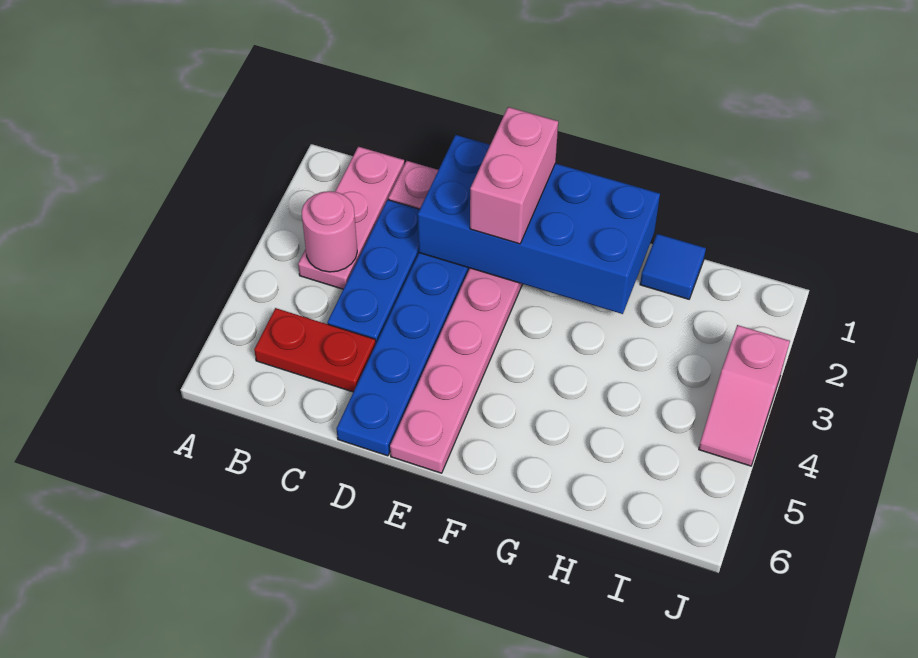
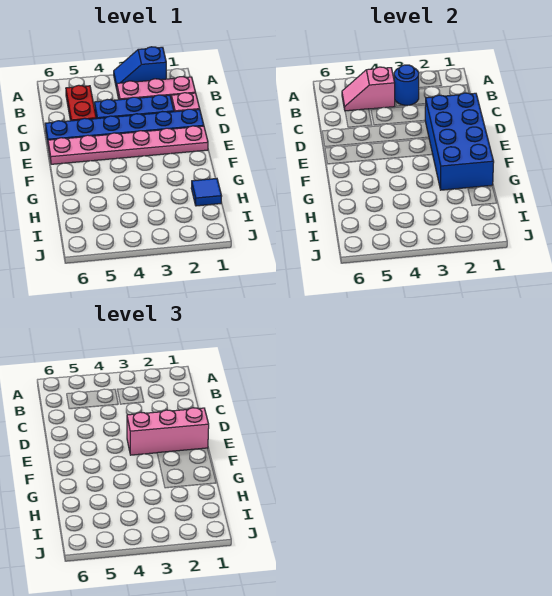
none -> blue 1x2 slope [114,47,166,89]
pink 1x1 round brick [302,191,357,272] -> blue 1x1 round brick [394,65,419,106]
pink 1x2 brick [470,107,558,244] -> pink 1x3 brick [127,408,209,455]
pink 1x2 slope [699,325,790,466] -> pink 1x2 slope moved to [342,67,395,111]

